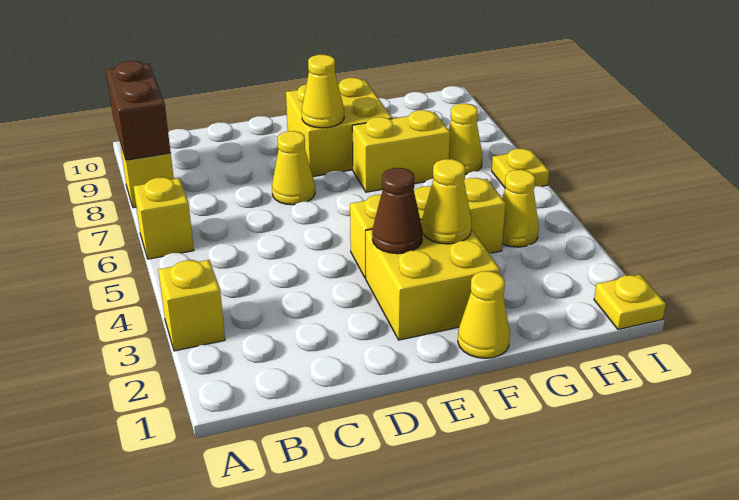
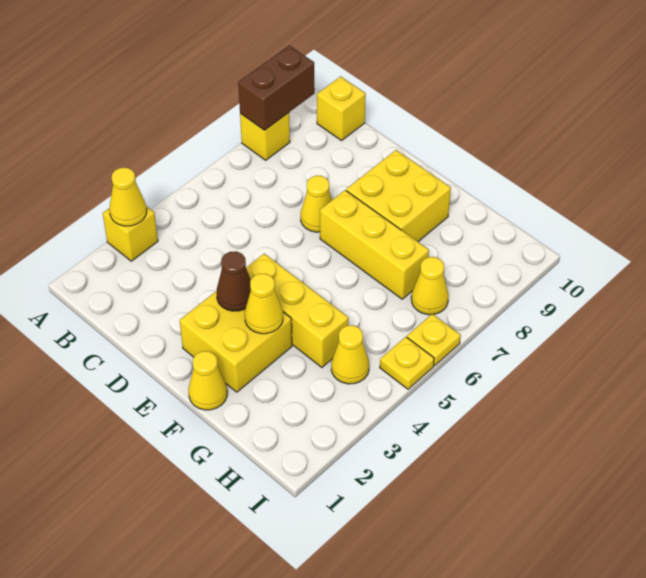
yellow 1x1 brick [133,177,194,259] -> yellow 1x1 brick moved to [317,76,366,141]
yellow 1x1 cone [302,55,344,128] -> yellow 1x1 cone moved to [109,168,147,226]
yellow 1x2 brick [352,110,450,192] -> yellow 1x3 brick [320,190,429,299]
yellow 1x1 plate [594,275,666,330] -> yellow 1x1 plate moved to [380,337,434,389]

